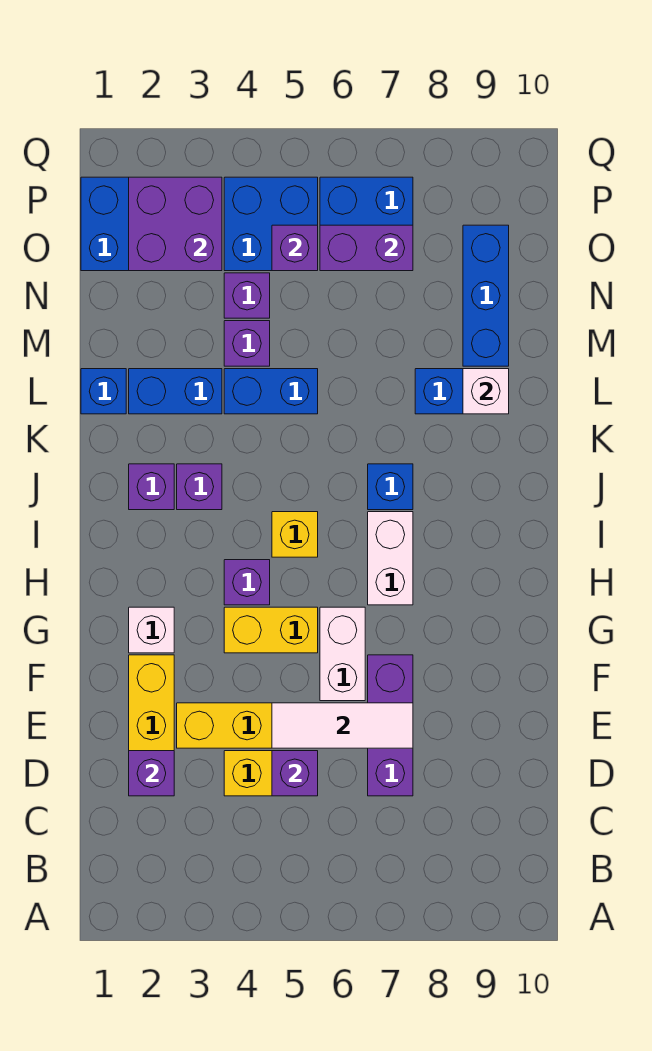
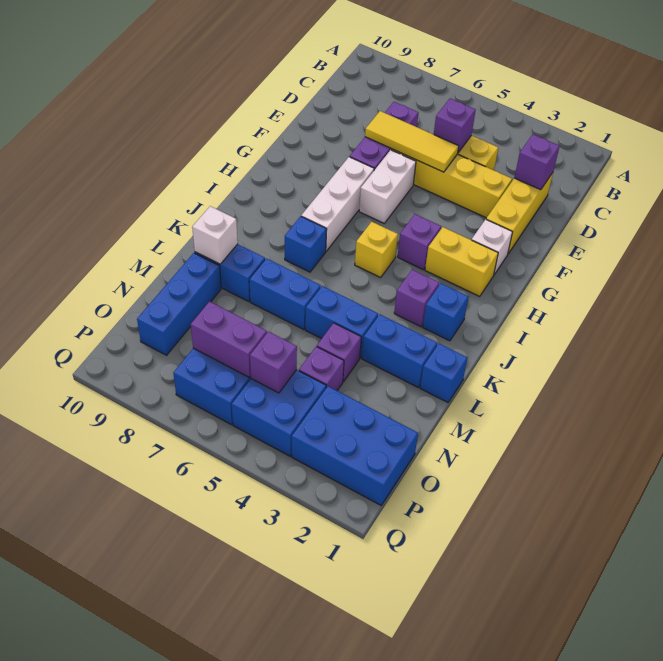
white 1x3 tile [272,703,413,748] -> yellow 1x3 tile [365,111,459,172]
yellow 1x2 brick [224,607,318,653] -> yellow 1x2 brick moved to [425,227,498,296]
white 1x2 brick [368,512,413,605] -> white 1x3 brick [301,157,374,251]
purple 1x1 brick [129,464,174,510] -> blue 1x1 brick [423,283,468,341]
none -> blue 1x2 brick [249,258,321,330]
purple 2x2 brick [129,177,222,271] -> none

